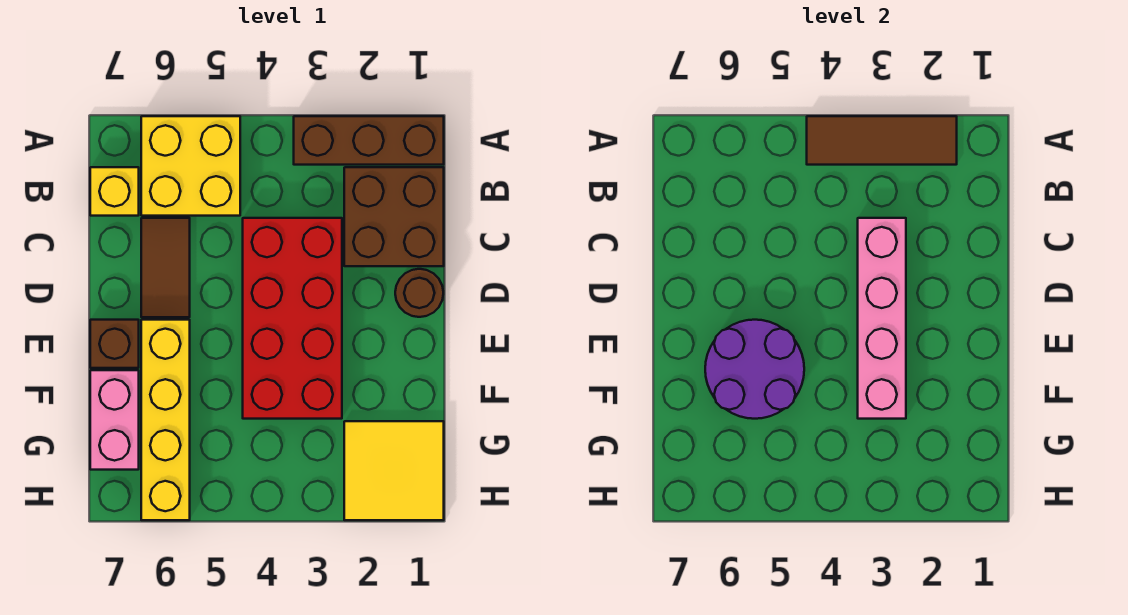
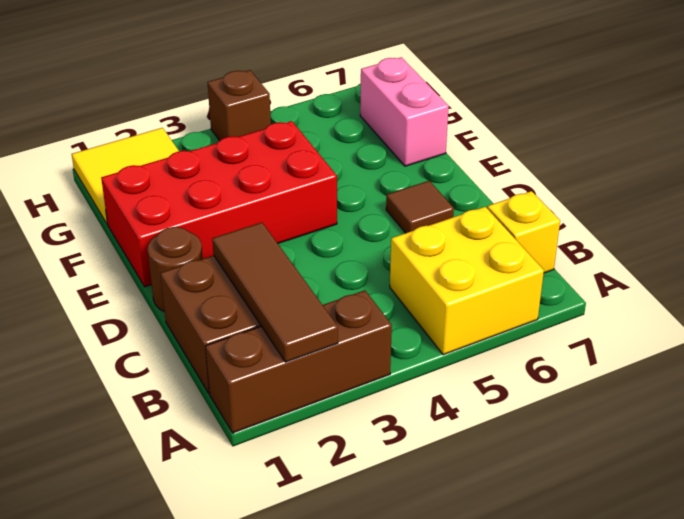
brown 1x3 tile [807,116,957,165] -> brown 1x3 tile turned to [212,222,338,362]
red 2x4 brick [243,218,342,419] -> red 2x4 brick turned to [101,121,337,287]
pink 1x4 brick [858,218,906,419] -> none
brown 1x2 tile [141,218,190,317] -> brown 1x1 tile [386,181,454,233]
purple 2x2 round brick [705,320,804,419] -> none
yellow 1x4 brick [141,320,190,520] -> none
brown 1x1 brick [90,320,139,368] -> brown 1x1 brick moved to [207,70,271,141]

